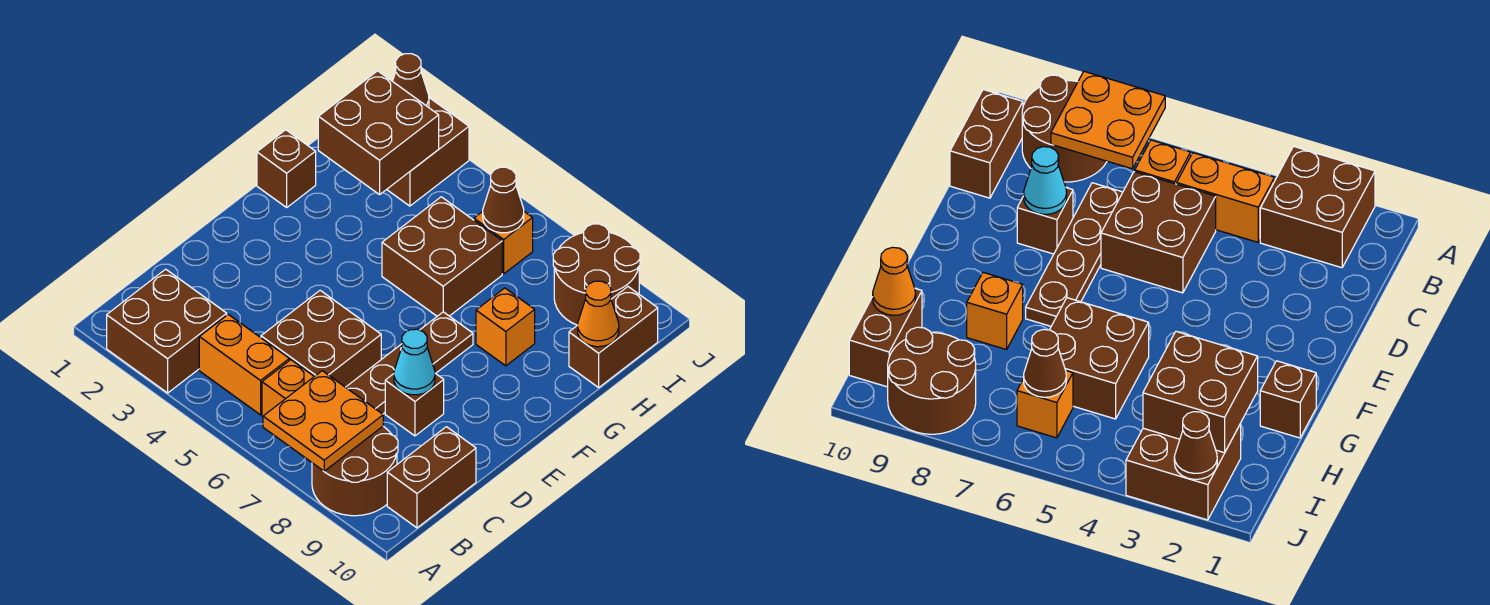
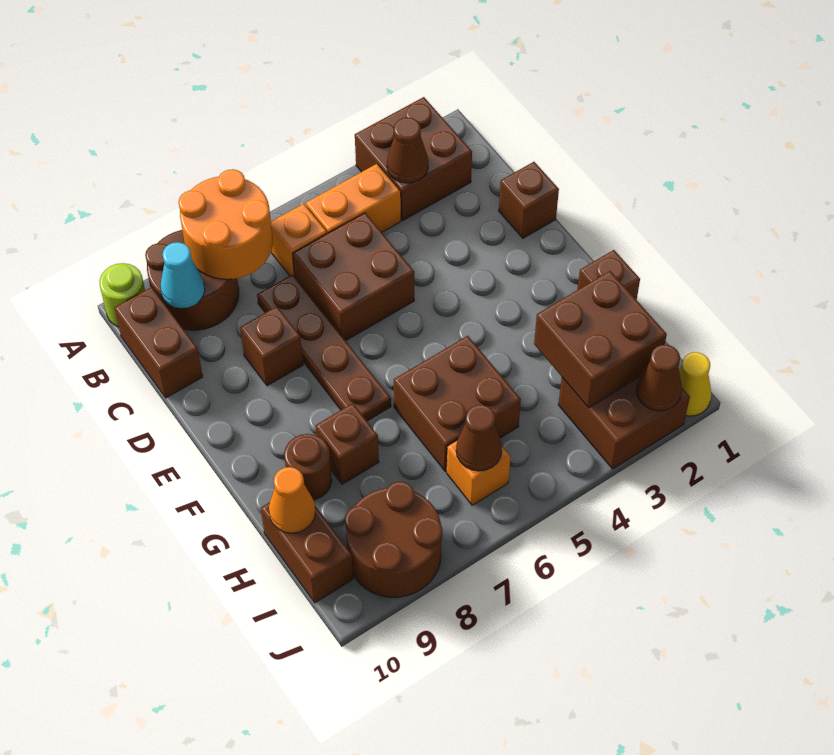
orange 2x2 plate [263,371,383,471] -> orange 2x2 round brick [179,169,273,279]
none -> lime 1x1 round brick [99,263,145,327]
none -> brown 1x1 cone [387,118,428,183]
none -> brown 1x1 brick [499,162,559,238]
cyan 1x1 cone [394,329,435,395] -> cyan 1x1 cone moved to [161,242,205,308]
orange 1x1 brick [476,288,535,366] -> brown 1x1 brick [315,403,379,484]
none -> brown 1x1 round brick [284,434,332,500]
none -> yellow 1x1 cone [679,352,711,416]

